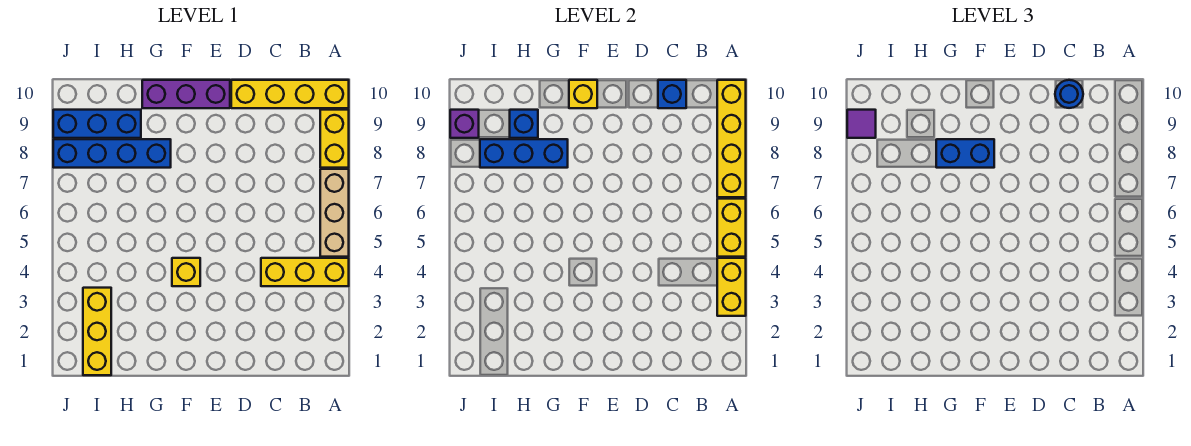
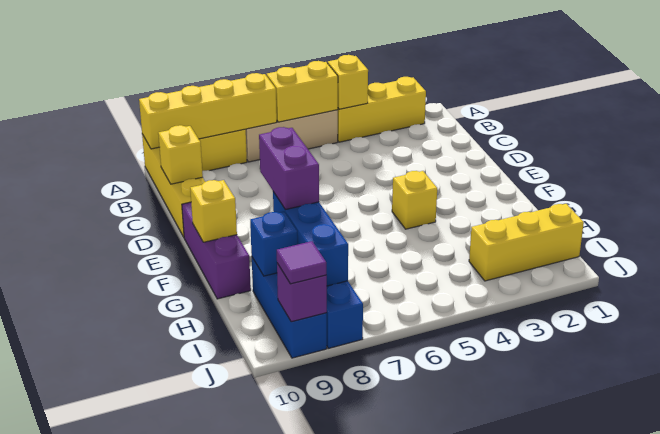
yellow 1x2 brick [717,258,746,316] -> yellow 1x1 brick [328,55,368,109]
yellow 1x3 brick [261,258,349,286] -> yellow 1x3 brick turned to [338,77,426,142]
blue 1x1 brick [658,80,686,108] -> yellow 1x1 brick [158,125,203,184]
blue 1x1 round brick [1055,80,1083,108] -> none
blue 1x2 brick [936,139,994,168] -> purple 1x2 brick [259,127,319,210]

